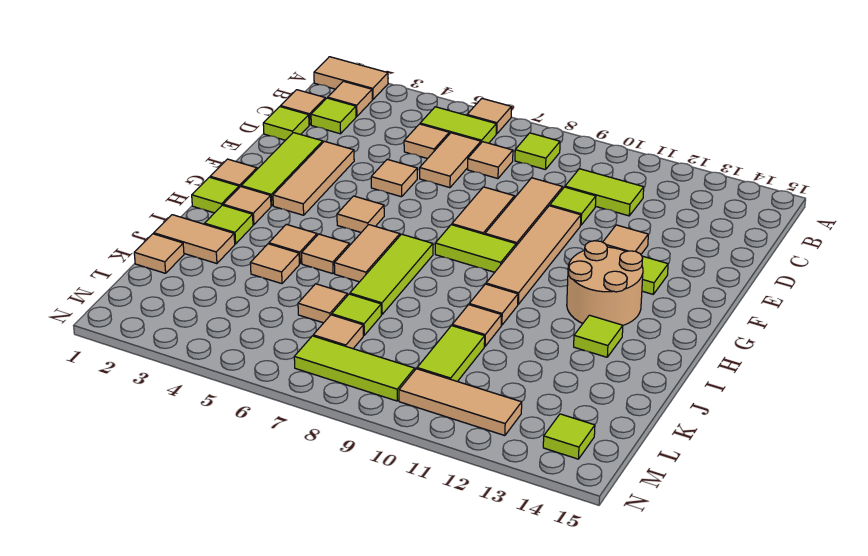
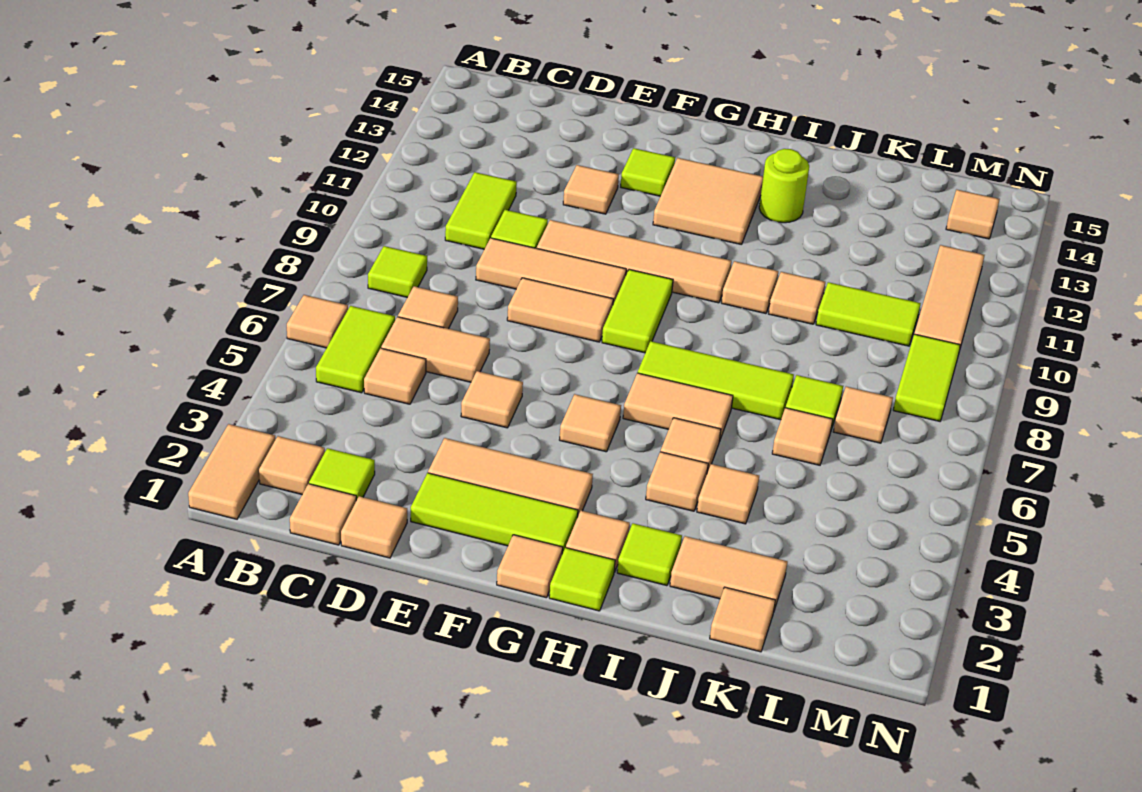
lime 1x1 tile [263,107,309,140] -> tan 1x1 tile [341,496,407,558]
tan 2x2 round brick [567,241,643,325] -> tan 2x2 tile [653,158,763,245]
lime 1x1 tile [574,315,623,357] -> lime 1x1 round brick [759,149,809,223]
tan 1x2 tile [154,215,235,264] -> tan 1x2 tile turned to [670,536,787,610]
lime 1x3 tile [294,336,415,401] -> lime 1x2 tile [893,334,960,421]
lime 1x1 tile [543,414,595,459] -> tan 1x1 tile [946,190,1000,239]

